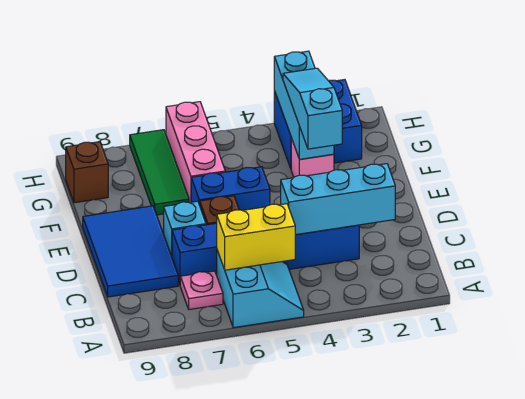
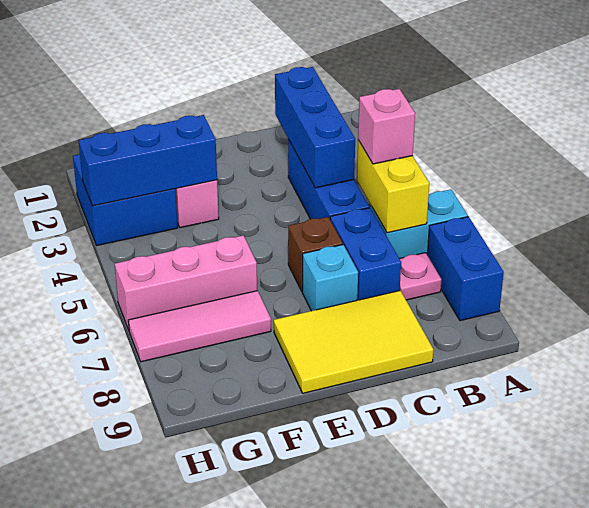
none -> pink 1x1 brick [358,89,415,164]
cyan 1x3 brick [281,164,395,235] -> blue 1x3 brick [275,67,355,188]
blue 2x3 tile [83,206,178,297] -> yellow 2x3 tile [274,291,433,393]
cyan 1x3 slope [283,68,342,149] -> none
blue 1x2 brick [191,167,270,210] -> blue 1x2 brick moved to [427,217,504,321]
cyan 1x3 brick [274,51,334,159] -> blue 1x3 brick [79,115,217,206]
green 1x3 tile [130,130,189,215] -> pink 1x3 tile [128,291,271,362]
brown 1x1 brick [66,142,108,203] -> none

